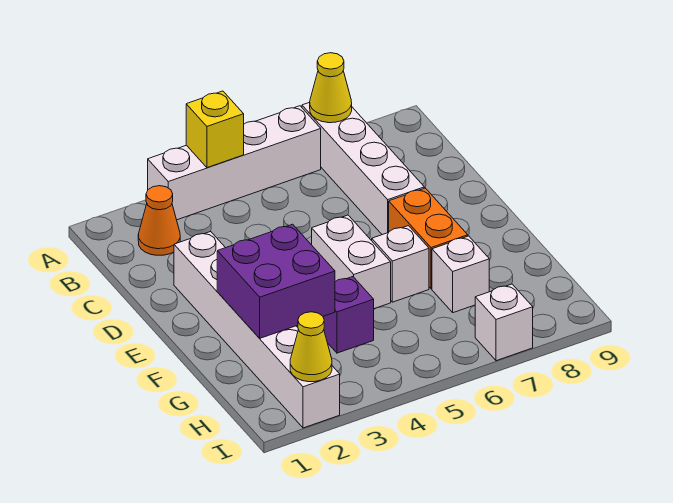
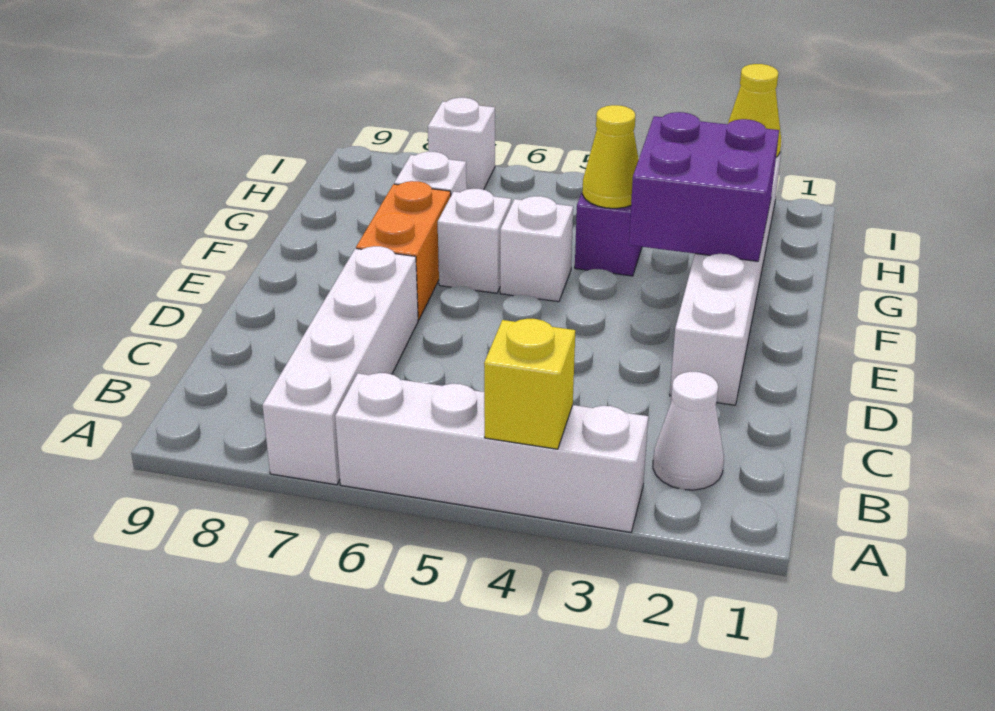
yellow 1x1 cone [310,53,352,123] -> yellow 1x1 cone moved to [582,105,639,208]
orange 1x1 cone [138,186,180,255] -> white 1x1 cone [653,372,724,490]
white 1x2 brick [312,215,391,309] -> white 1x1 brick [500,196,573,302]

